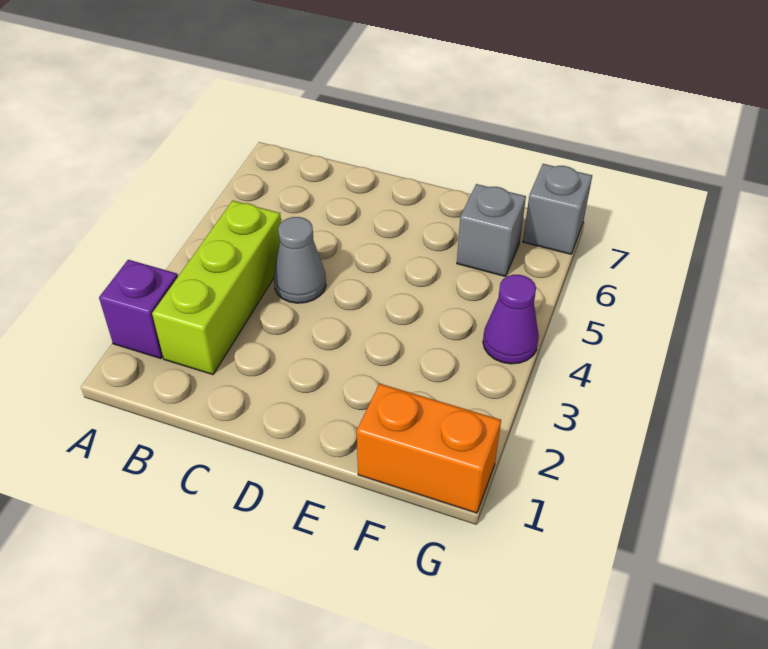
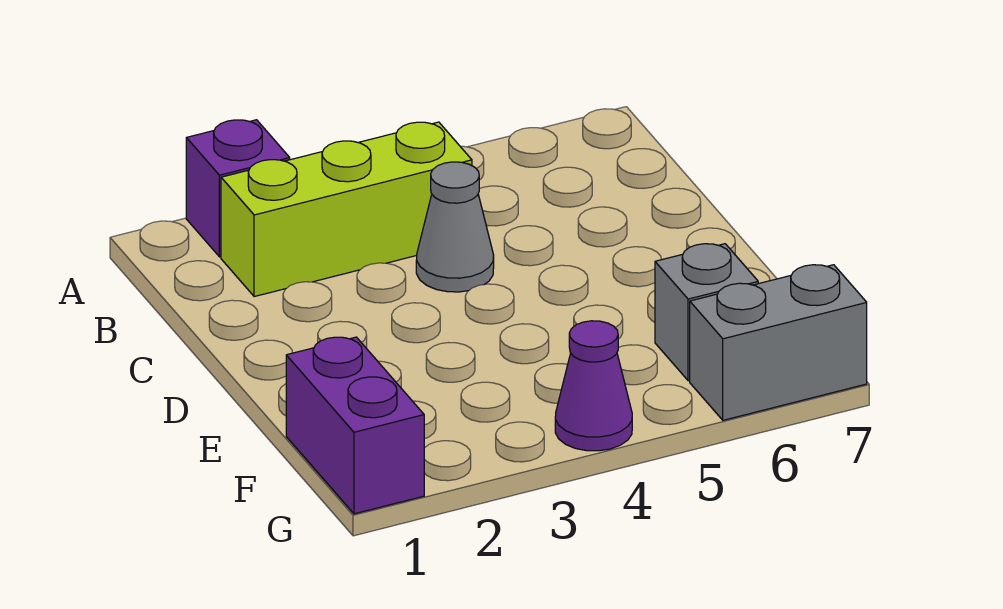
orange 1x2 brick [357,384,501,513] -> purple 1x2 brick [286,337,424,514]
grey 1x1 brick [523,164,592,254] -> grey 1x2 brick [690,265,867,420]

